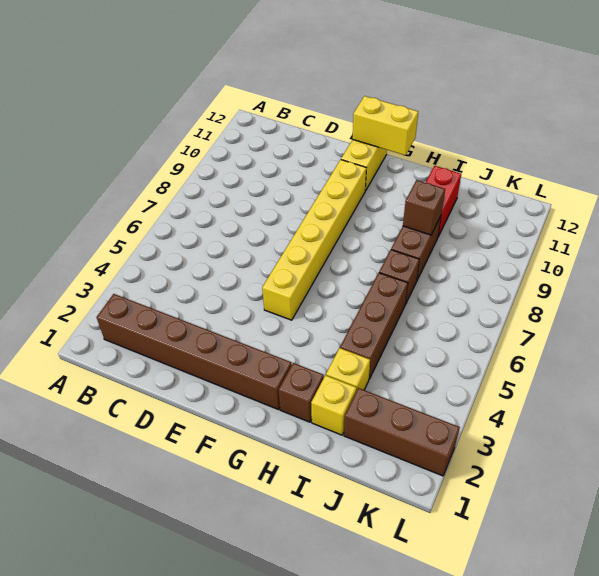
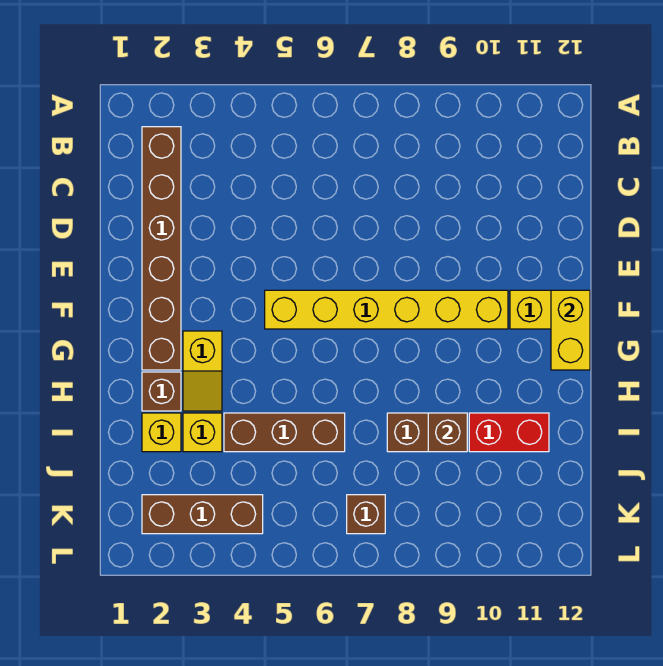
none -> yellow 1x2 slope [183,331,222,411]
brown 1x1 brick [379,250,419,304] -> brown 1x1 brick moved to [347,495,385,534]
brown 1x3 brick [344,388,460,476] -> brown 1x3 brick turned to [142,495,263,534]

